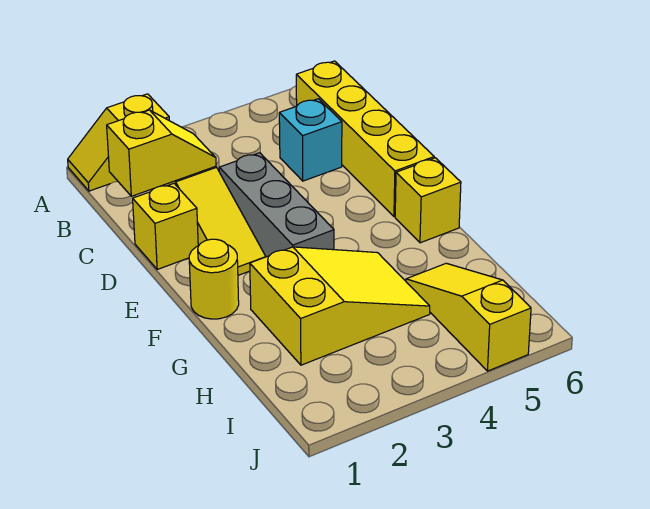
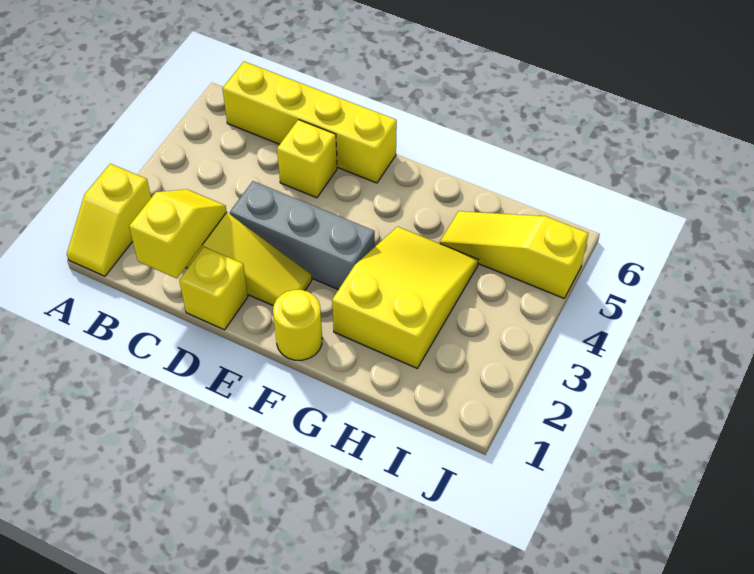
cyan 1x1 brick [279,99,342,181] -> none
yellow 1x1 brick [395,158,461,243] -> yellow 1x1 brick moved to [277,120,337,198]

